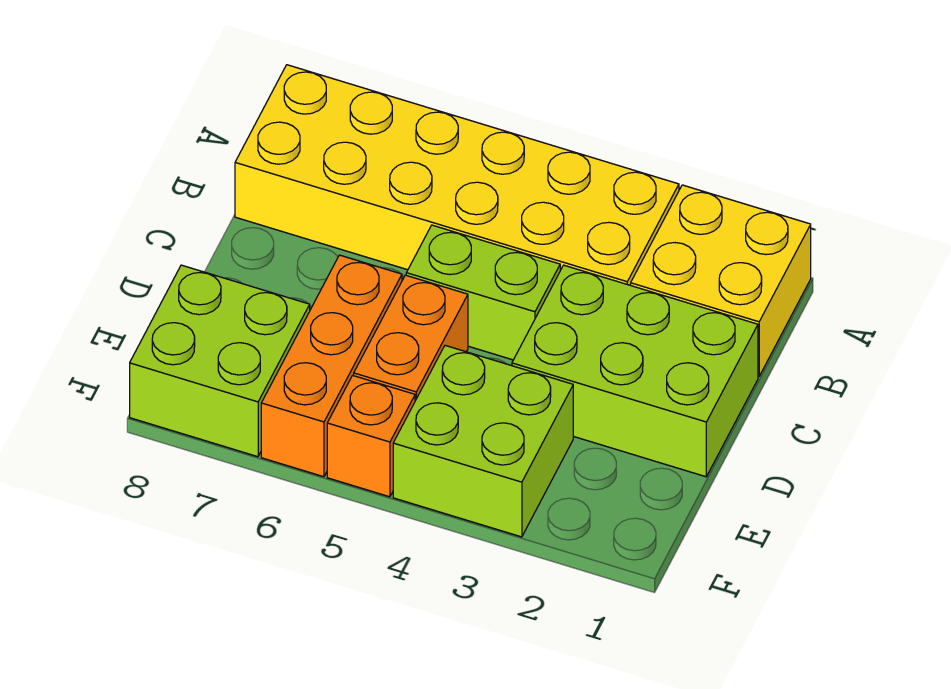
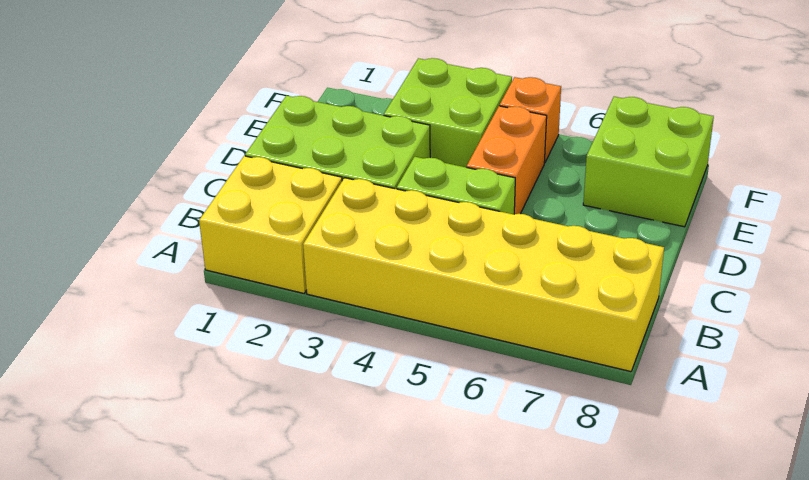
orange 1x3 brick [261,255,402,477] -> none

